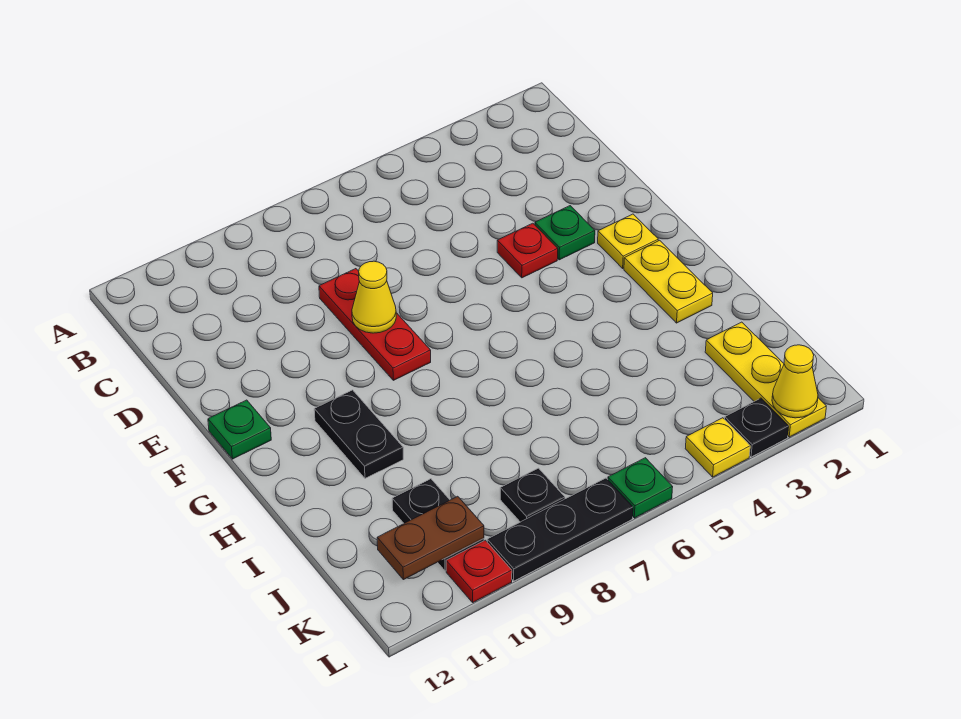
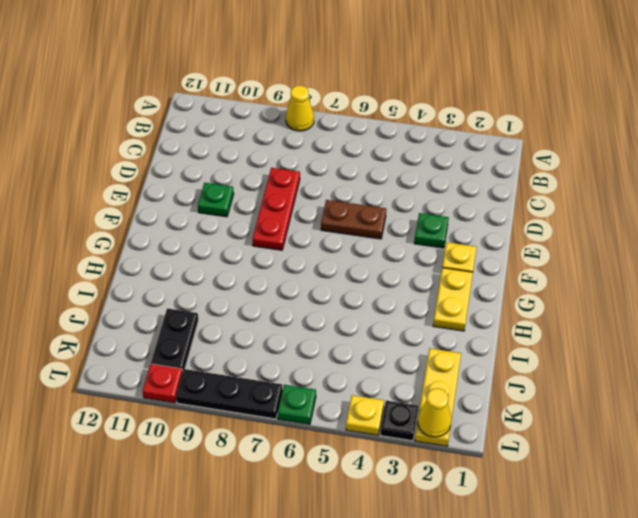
red 1x1 plate [497,223,558,278] -> none
yellow 1x1 cone [352,261,396,333] -> yellow 1x1 cone moved to [286,86,314,131]
green 1x1 plate [208,400,271,459] -> green 1x1 plate moved to [198,183,234,217]
black 1x2 plate [314,390,403,478] -> none
black 1x1 plate [500,468,565,522] -> none
brown 1x2 plate [377,496,484,580] -> brown 1x2 plate moved to [321,200,386,239]

